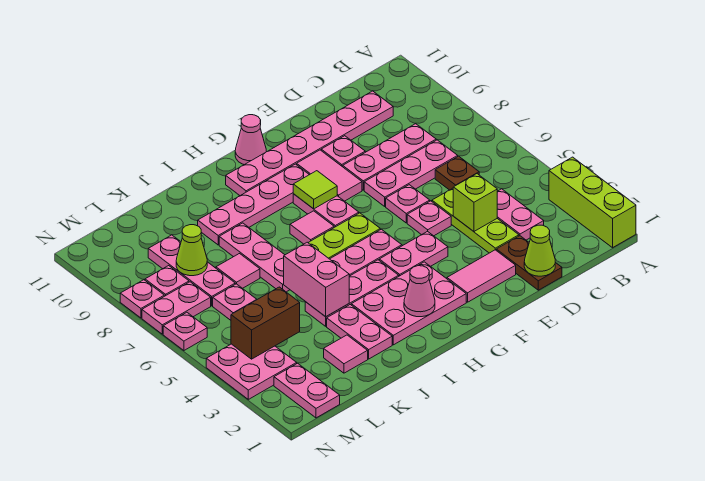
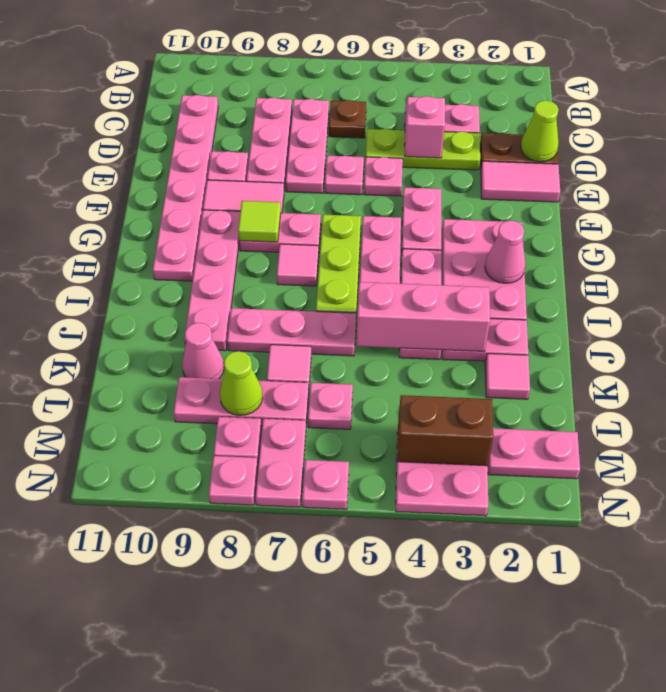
lime 1x3 brick [549,157,636,248] -> none
lime 1x1 brick [453,174,497,231] -> pink 1x1 brick [405,96,445,158]
pink 1x2 tile [447,250,516,302] -> pink 1x2 tile turned to [481,161,560,202]
pink 1x1 cone [235,115,266,165] -> pink 1x1 cone moved to [182,323,224,379]
pink 1x2 brick [284,242,349,317] -> pink 1x3 brick [357,282,490,351]
brown 1x2 brick [231,287,300,359] -> brown 1x2 brick turned to [397,395,493,466]

